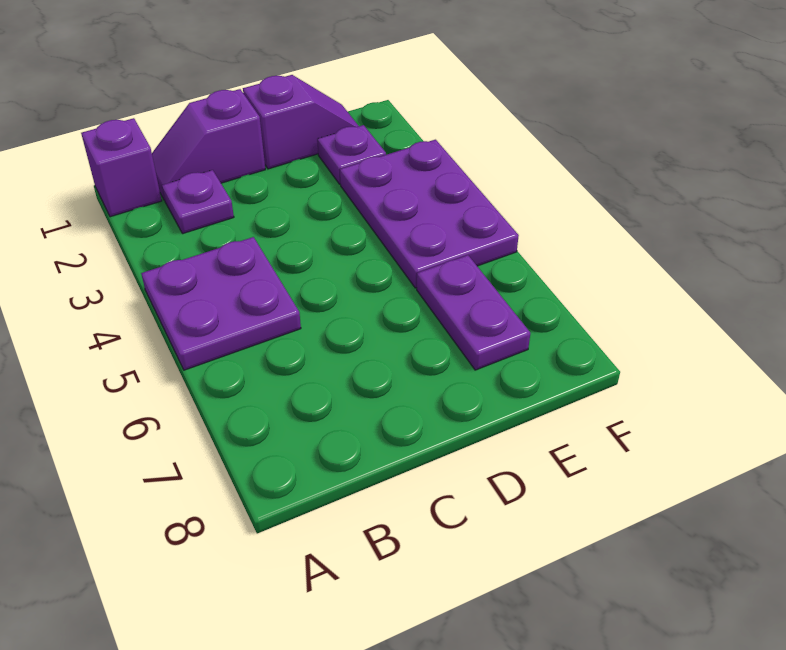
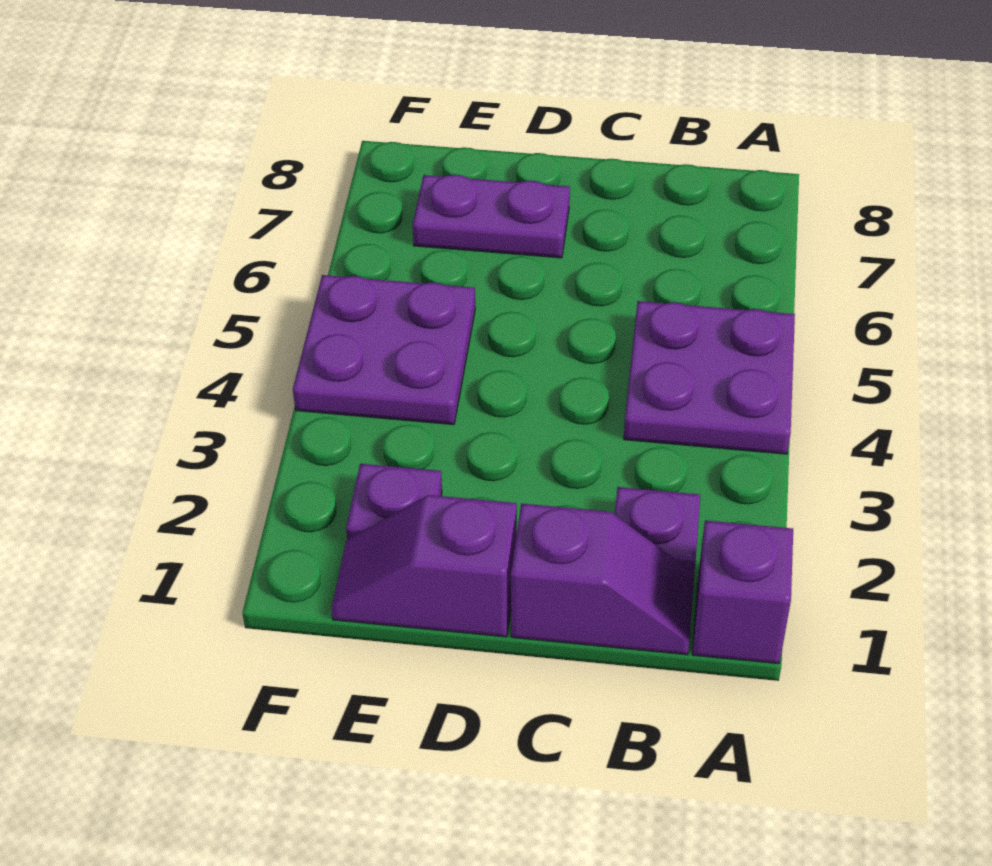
purple 2x3 plate [340,140,519,288] -> purple 2x2 plate [293,275,475,425]
purple 1x2 plate [417,255,530,370] -> purple 1x2 plate turned to [413,175,570,258]

